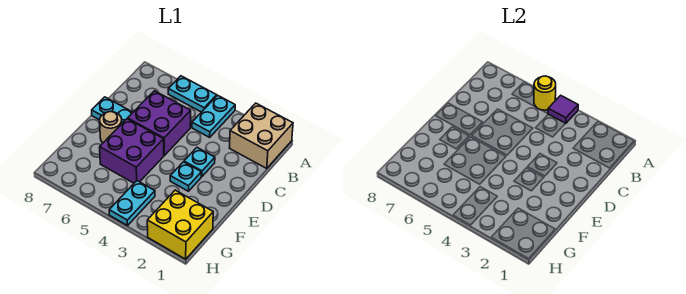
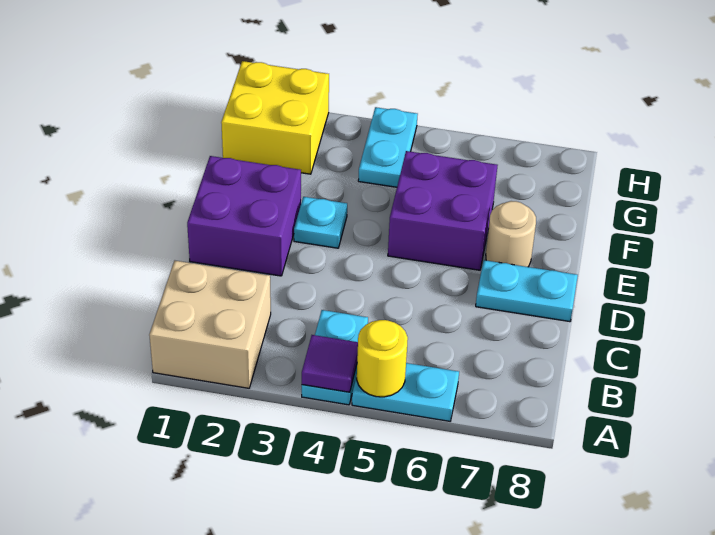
purple 2x2 brick [128,91,191,155] -> purple 2x2 brick moved to [187,156,301,276]
cyan 1x1 plate [184,148,215,177] -> none

